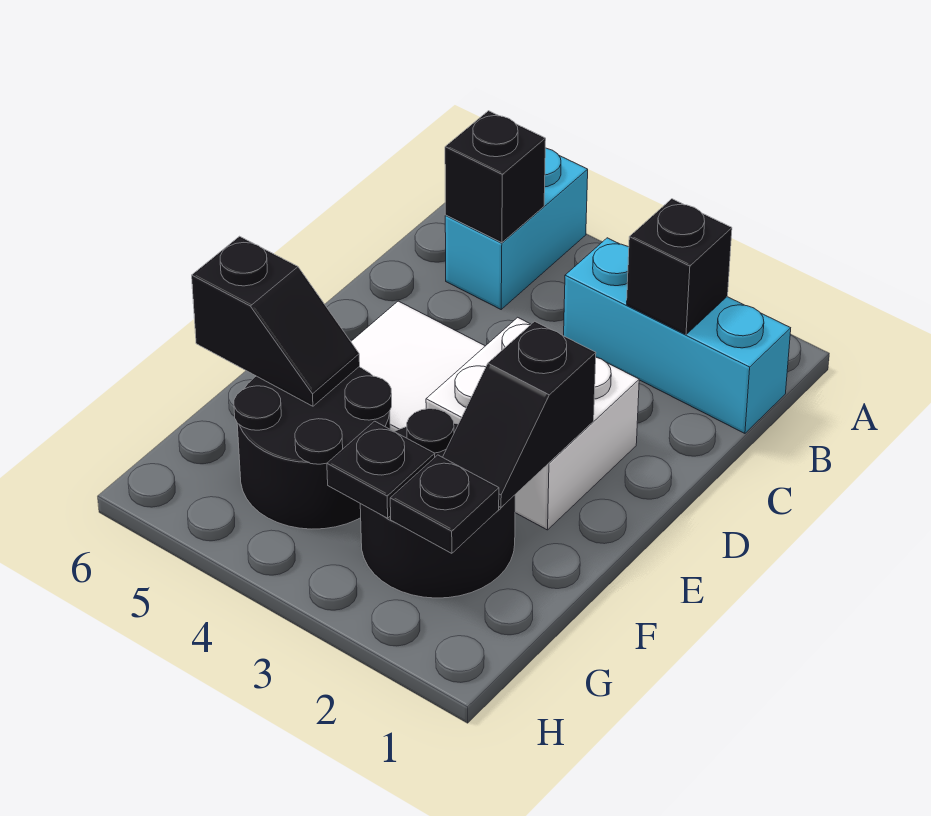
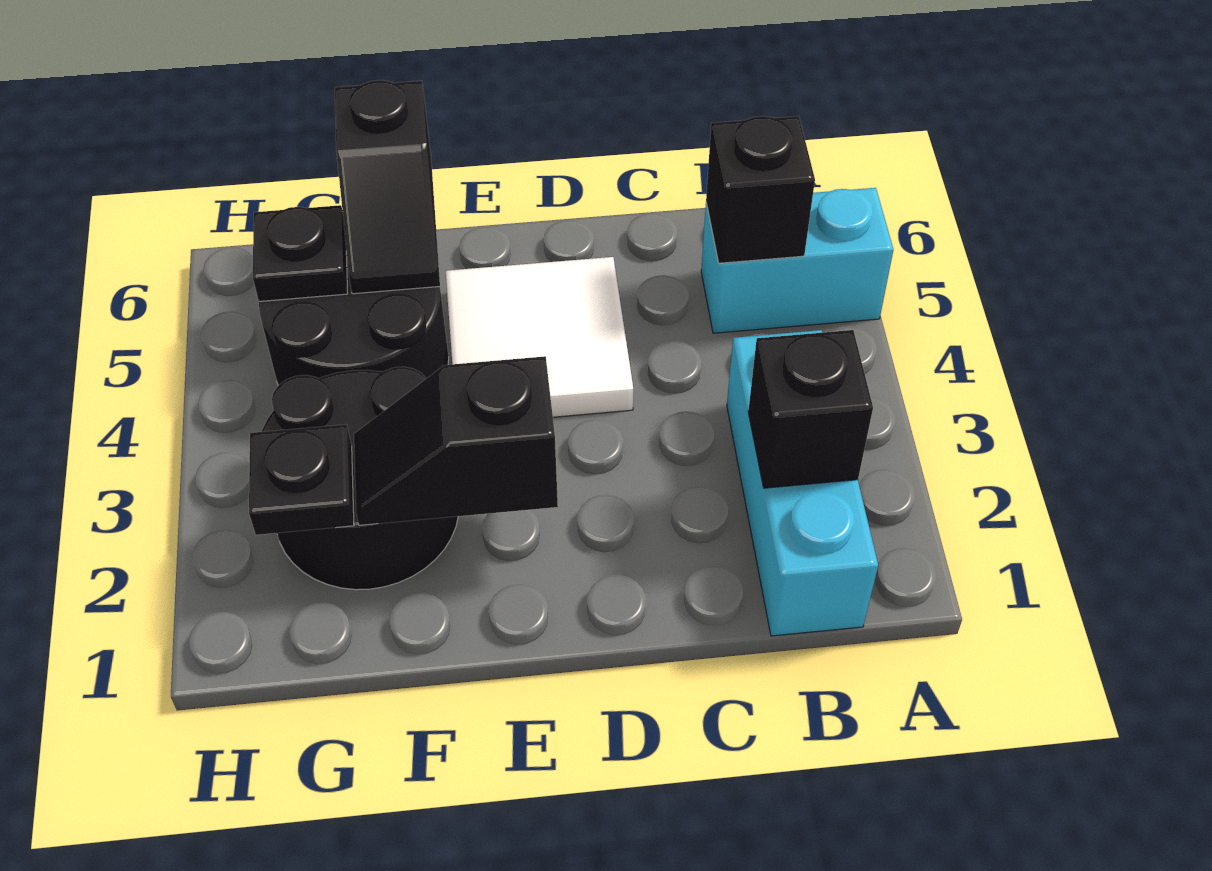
white 2x2 brick [426,317,639,530] -> none
black 1x1 plate [327,421,435,518] -> black 1x1 plate moved to [253,205,348,301]

